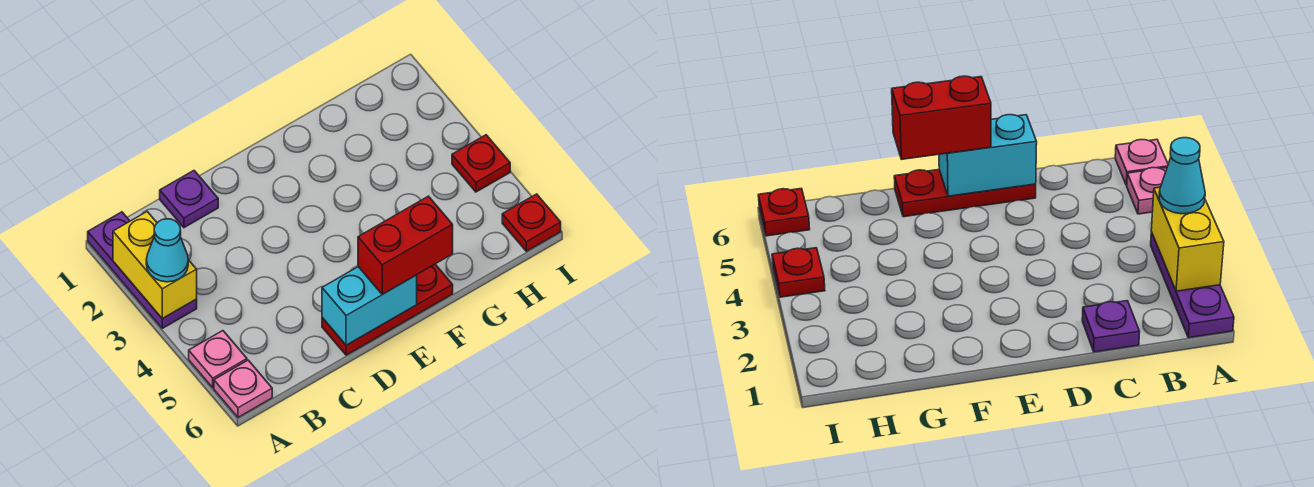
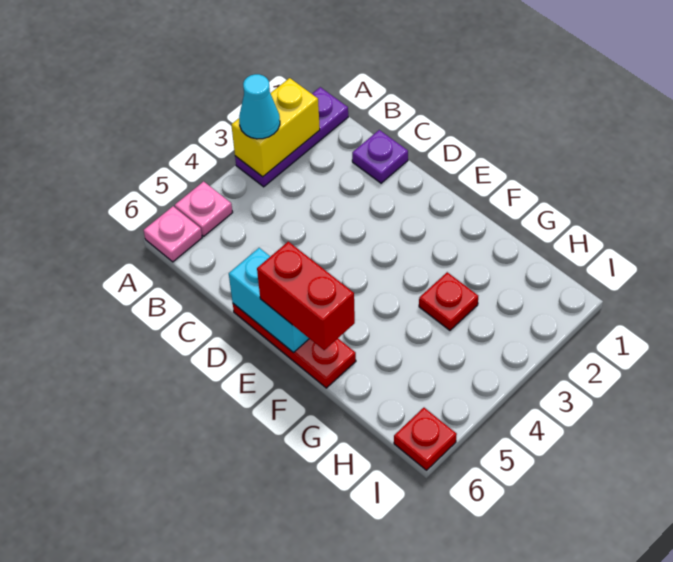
red 1x1 plate [452,135,510,192] -> red 1x1 plate moved to [419,272,478,330]

